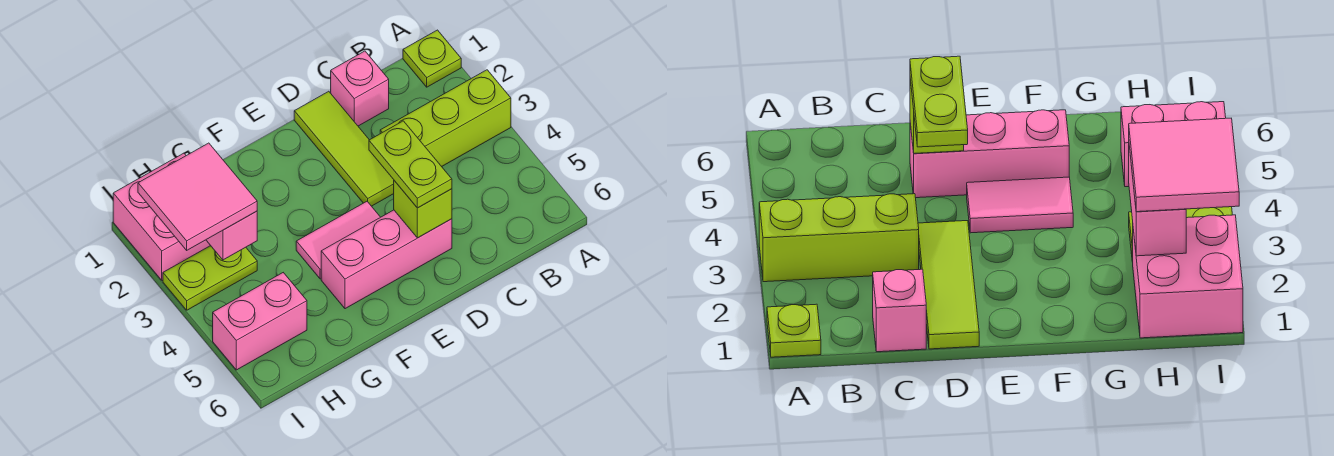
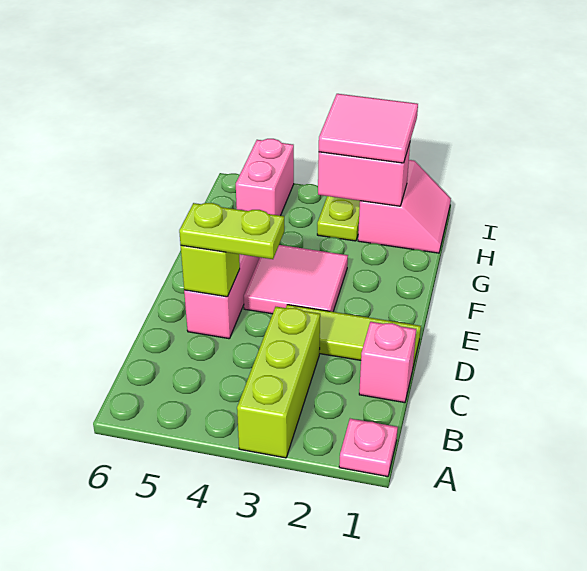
lime 1x1 plate [403,30,461,87] -> pink 1x1 plate [339,419,398,477]
pink 1x2 tile [296,201,380,279] -> pink 2x2 tile [244,245,348,314]
pink 2x2 brick [113,153,211,280] -> pink 2x2 slope [358,160,451,253]

